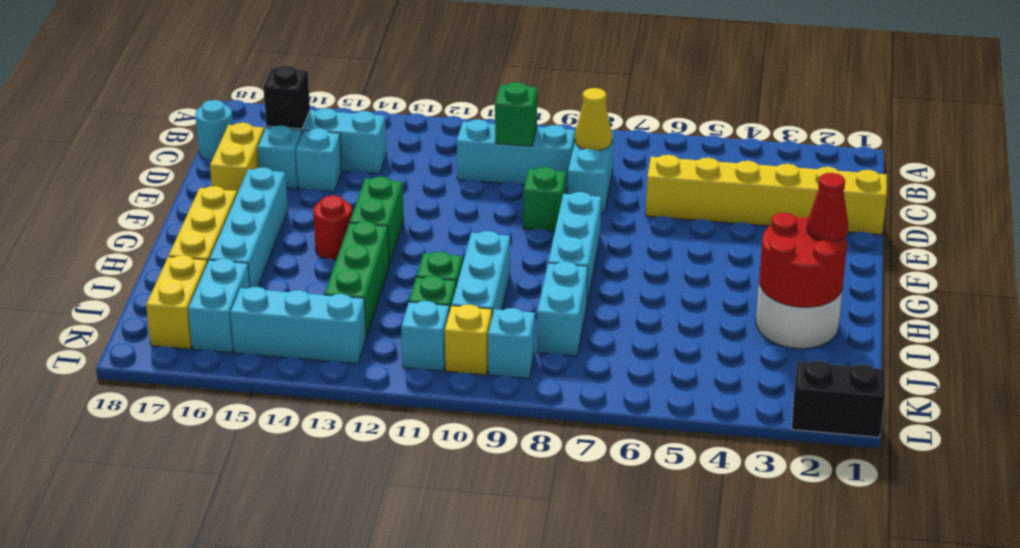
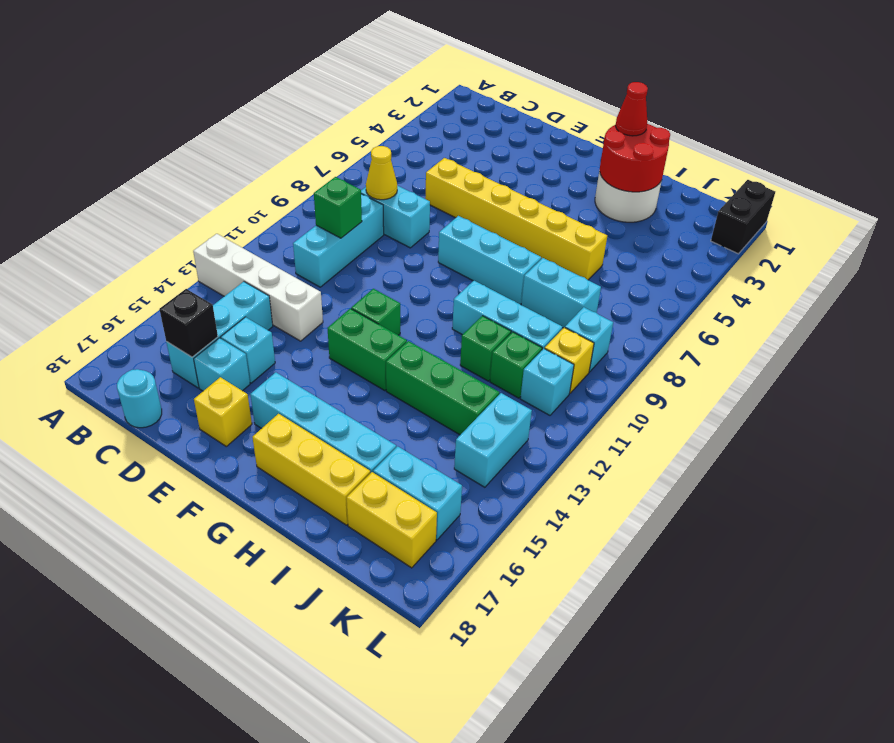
none -> white 1x4 brick [193,234,323,341]
yellow 1x6 brick [646,155,887,235] -> yellow 1x6 brick turned to [425,158,607,280]
yellow 1x2 brick [210,123,264,194] -> yellow 1x1 brick [194,377,252,446]
green 1x1 brick [523,167,566,231] -> green 1x1 brick moved to [351,289,400,335]
red 1x1 round brick [313,195,352,260] -> none
cyan 1x3 brick [230,287,366,364] -> cyan 1x2 brick [454,393,532,487]

